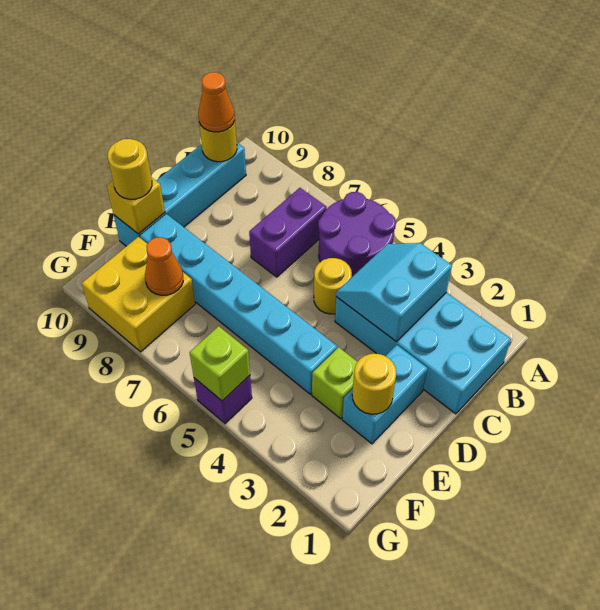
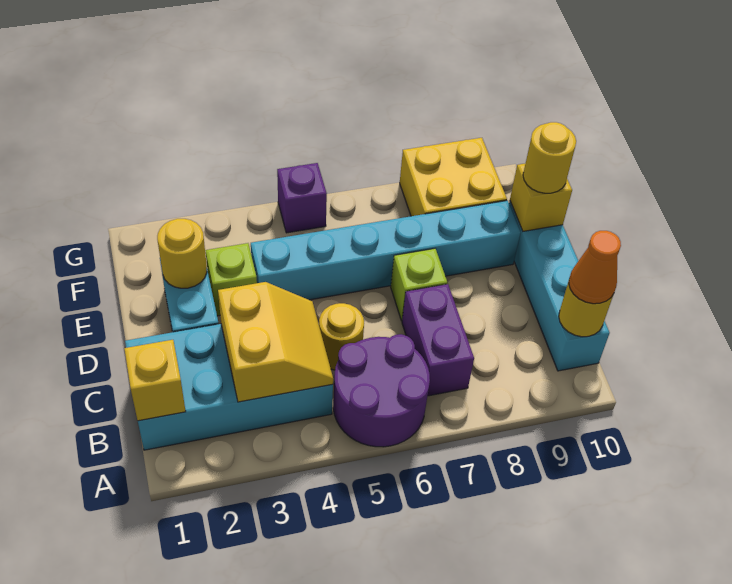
none -> yellow 1x1 brick [124,340,186,421]
cyan 2x2 slope [336,243,452,342] -> yellow 2x2 slope [218,282,333,402]
orange 1x1 cone [145,237,183,295] -> none
lime 1x1 brick [190,326,250,401] -> lime 1x1 brick moved to [391,249,447,321]

